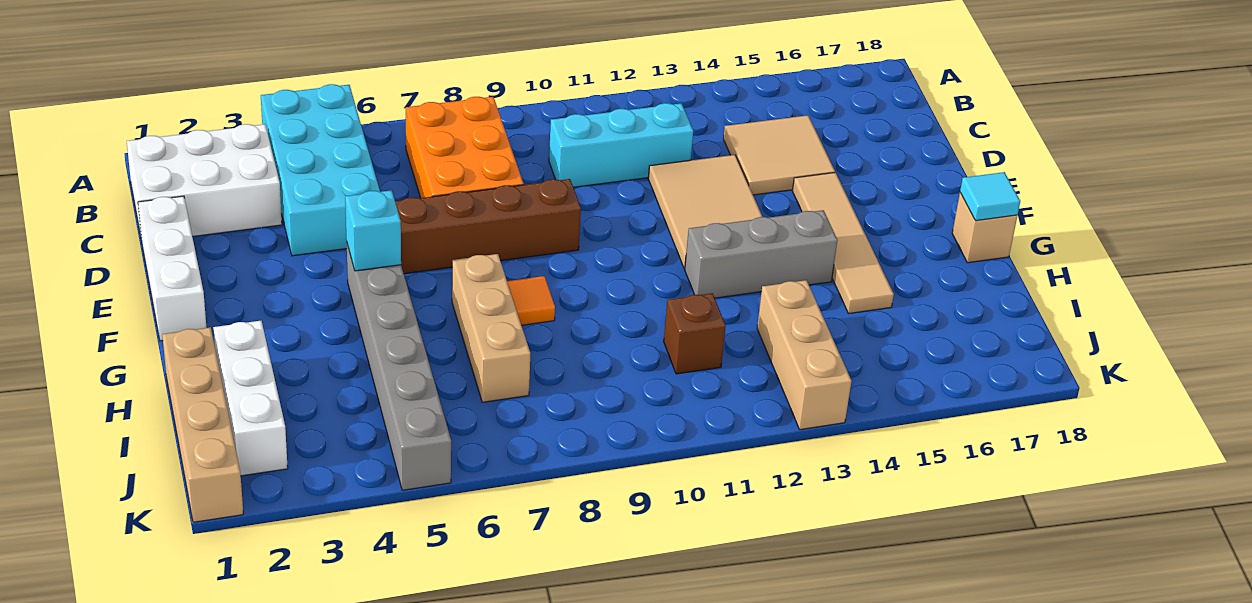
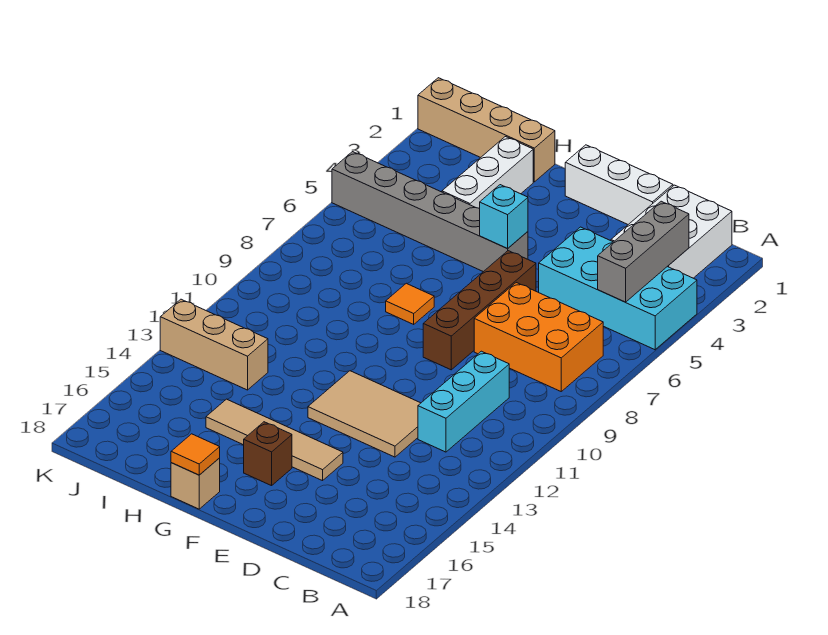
tan 2x2 tile [723,115,835,195] -> none
tan 1x3 brick [452,254,530,402] -> none
grey 1x3 brick [685,210,837,298] -> grey 1x3 brick moved to [598,201,689,302]
cyan 1x1 tile [960,172,1020,221] -> orange 1x1 tile [171,434,220,475]
white 1x3 brick [213,321,288,476] -> white 1x3 brick turned to [442,137,533,208]
brown 1x1 brick [664,293,726,374] -> brown 1x1 brick moved to [244,422,292,486]

